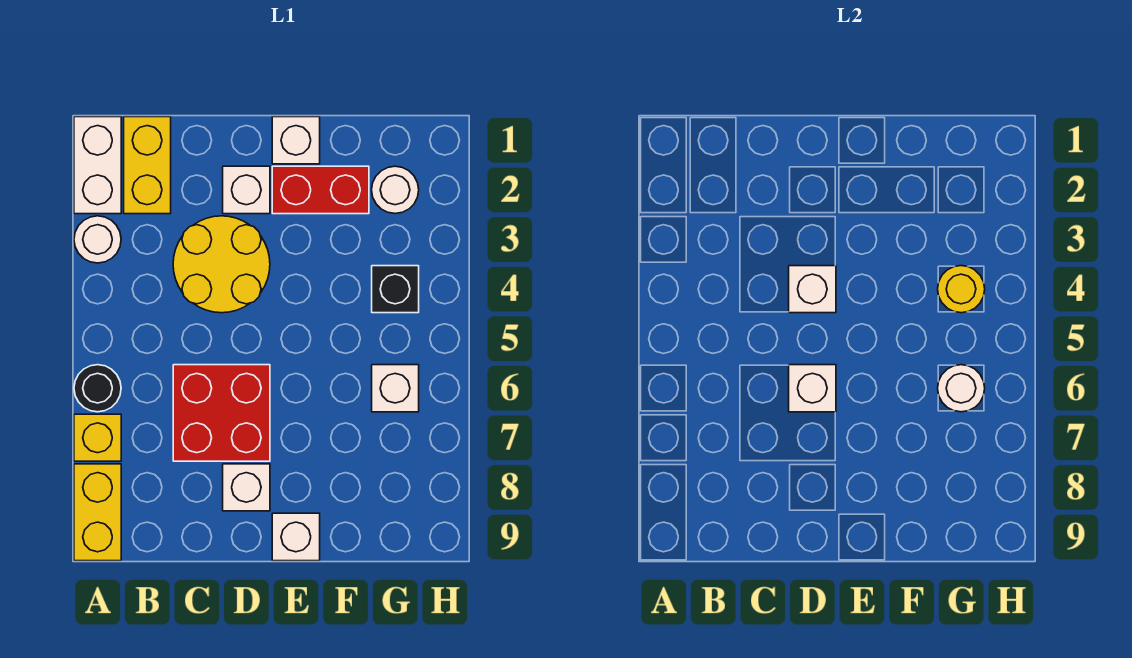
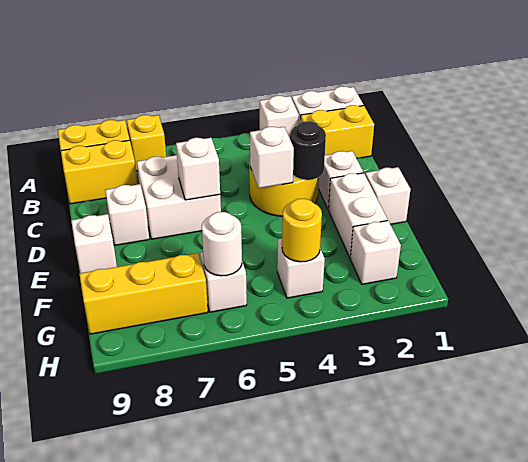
white 1x1 round brick [74,216,121,263] -> white 1x1 brick [260,96,299,137]
black 1x1 round brick [74,365,121,412] -> black 1x1 round brick moved to [290,121,326,180]
none -> yellow 1x2 brick [61,140,138,204]
red 2x2 brick [173,365,270,461] -> white 2x2 brick [137,155,221,239]
red 1x2 brick [272,166,369,214] -> white 1x2 brick [329,173,388,258]
white 1x1 round brick [372,166,419,213] -> white 1x1 brick [350,221,401,284]
black 1x1 brick [372,266,419,313] -> white 1x1 brick [277,239,325,298]
none -> yellow 1x3 brick [79,253,208,334]

